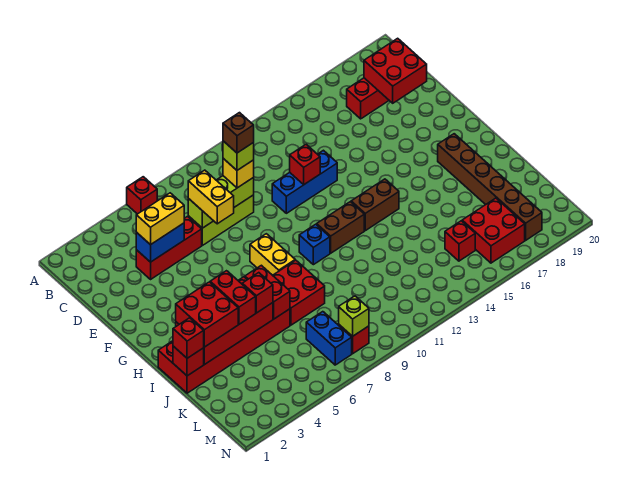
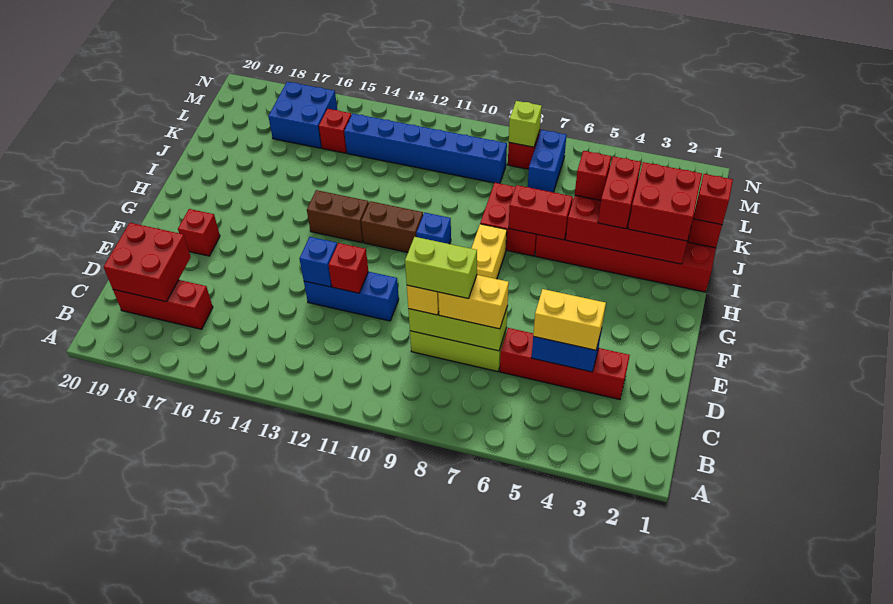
red 1x1 brick [127,177,157,214] -> red 1x1 brick moved to [178,209,220,256]
red 1x3 brick [136,217,202,279] -> red 1x4 brick [500,328,630,400]
yellow 1x2 brick [188,170,234,224] -> yellow 1x2 brick turned to [438,275,509,329]
lime 1x1 brick [223,141,254,170] -> lime 1x2 brick [405,237,477,299]
brown 1x1 brick [223,113,254,153] -> none
none -> blue 1x1 brick [299,237,337,287]
brown 1x6 brick [438,134,542,240] -> none
red 1x2 brick [245,265,290,319] -> red 1x2 brick turned to [509,185,573,240]
none -> blue 1x6 brick [344,114,507,183]
red 2x2 brick [462,198,525,263] -> blue 2x2 brick [268,82,337,148]

